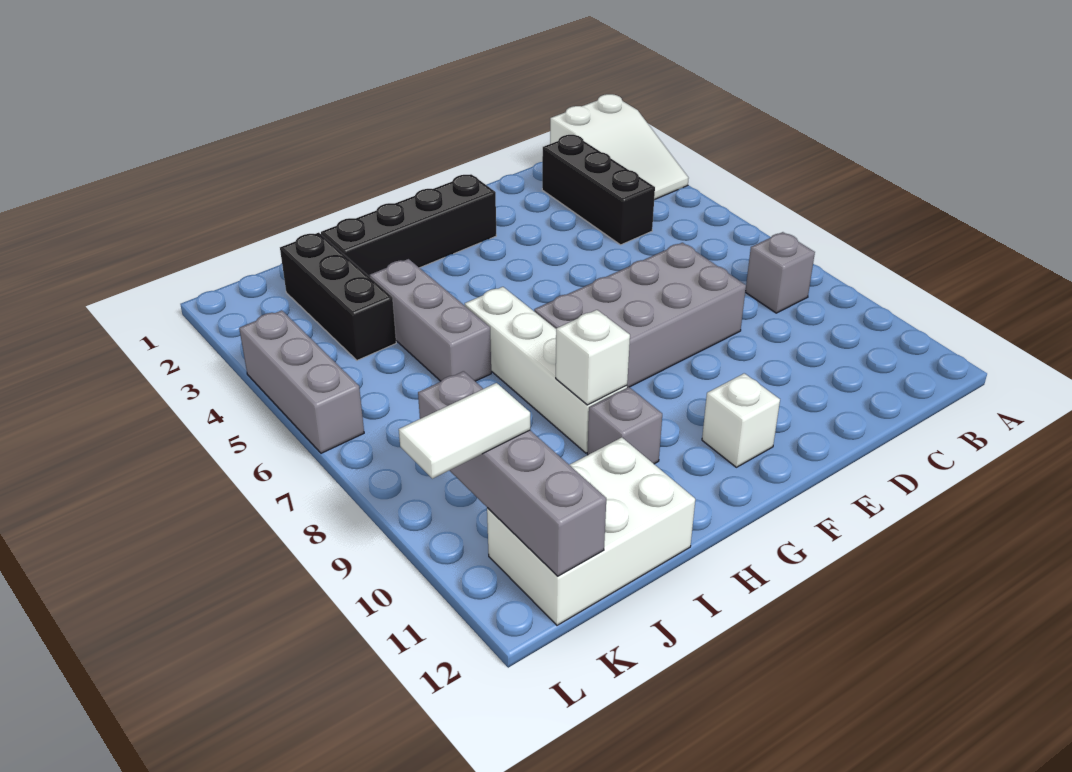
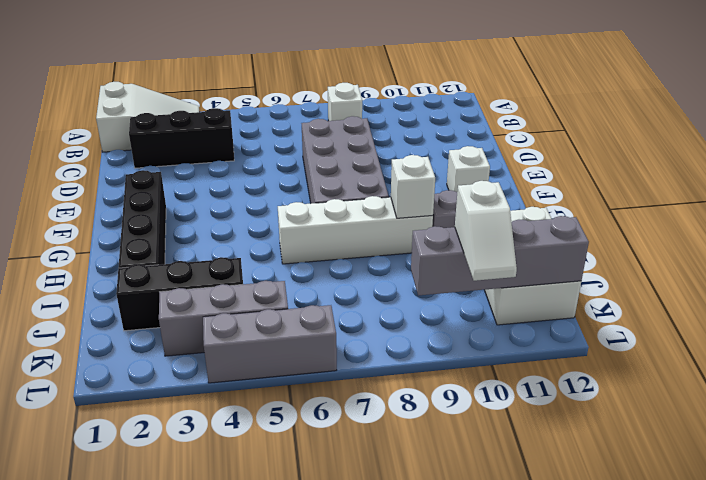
grey 1x1 brick [745,232,815,313] -> white 1x1 brick [328,83,362,121]
grey 1x3 brick [370,259,491,381] -> grey 1x3 brick moved to [159,281,288,356]
white 1x2 tile [399,383,530,479] -> white 1x2 slope [455,181,517,281]

